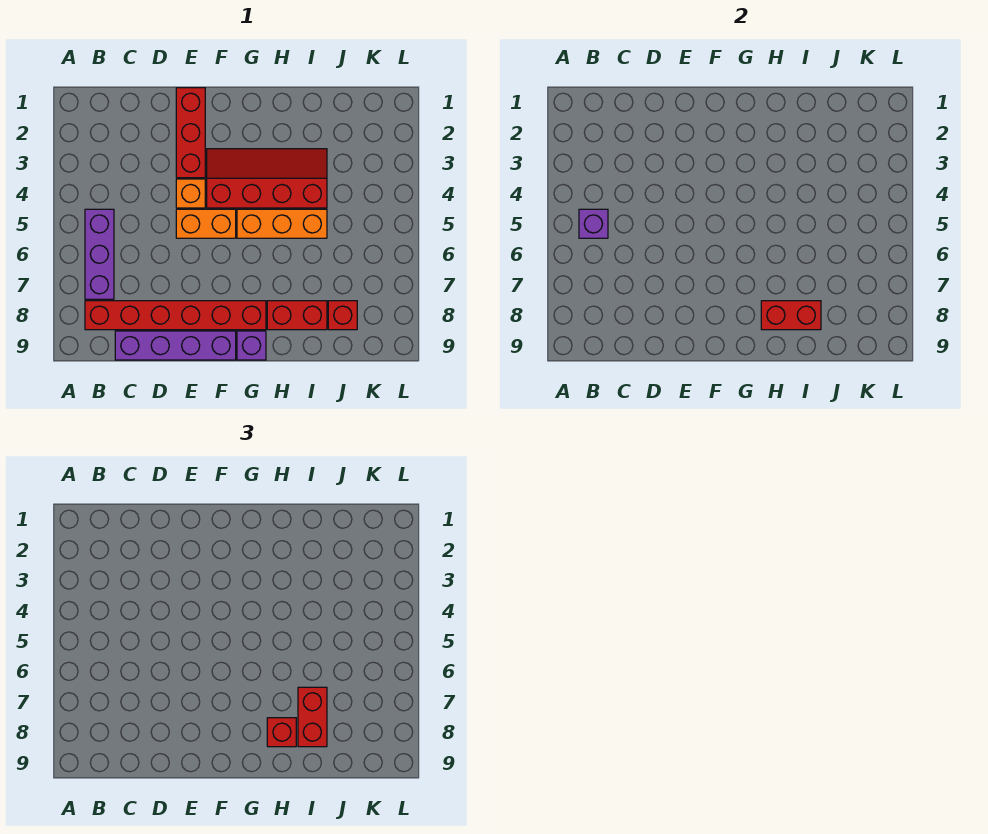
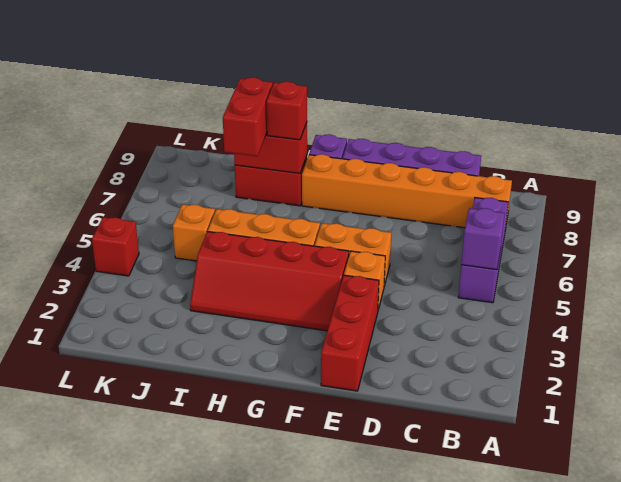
red 1x6 brick [85,301,266,330] -> orange 1x6 brick [302,154,512,229]
none -> orange 1x1 brick [173,204,215,261]
red 1x1 brick [328,301,357,330] -> red 1x1 brick moved to [92,217,139,276]

